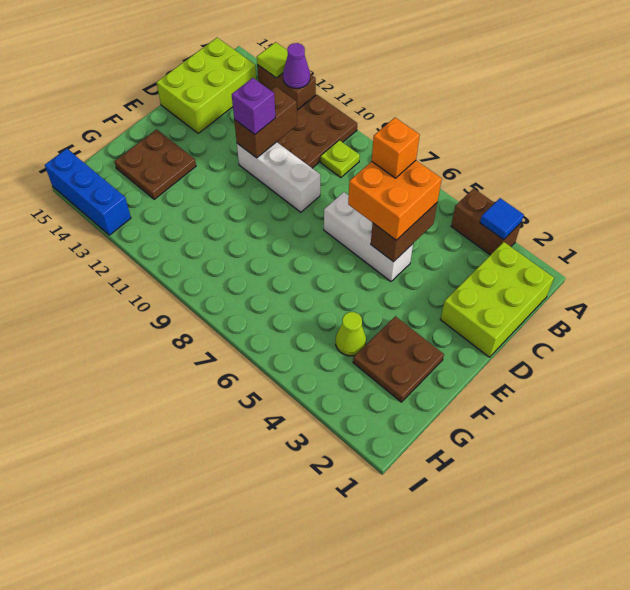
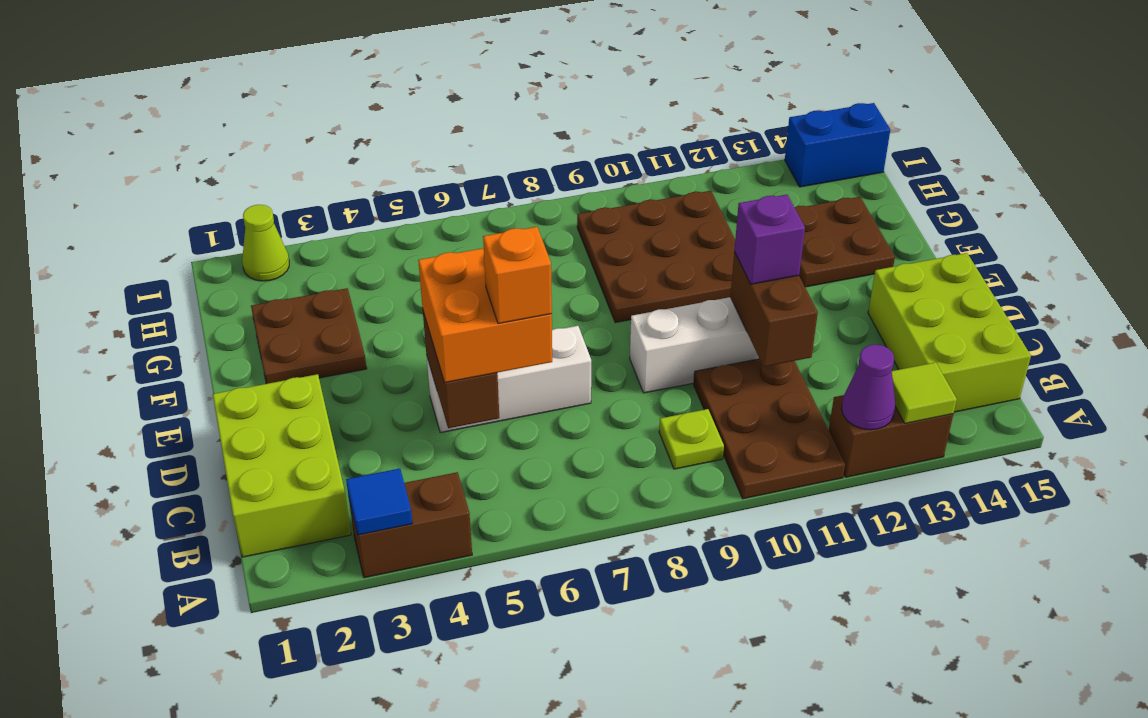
none -> brown 3x3 plate [577,191,735,323]
lime 1x1 cone [336,312,366,356] -> lime 1x1 cone moved to [242,205,289,281]
blue 1x3 brick [45,149,131,235] -> blue 1x2 brick [785,103,890,187]

